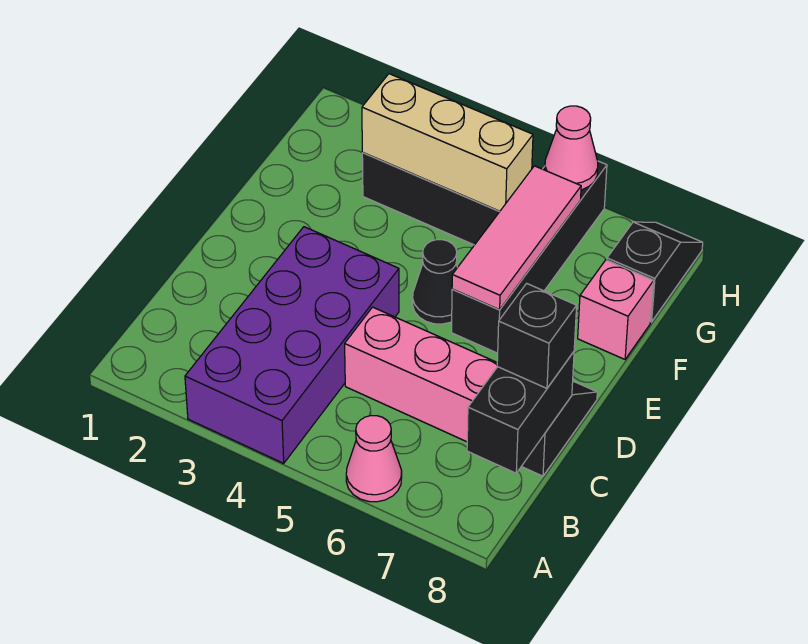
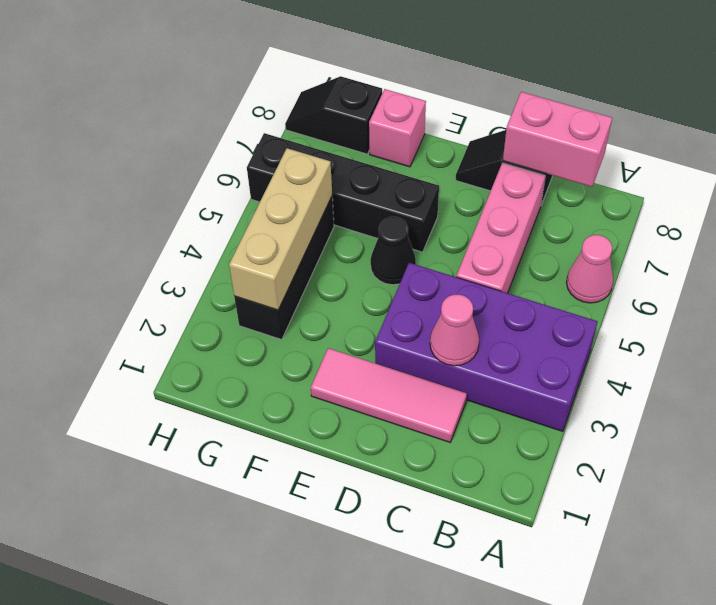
black 1x2 brick [467,352,574,473] -> pink 1x2 brick [503,92,612,187]
black 1x1 brick [497,283,577,388] -> none
pink 1x3 tile [452,166,581,310] -> pink 1x3 tile moved to [311,348,467,442]
pink 1x1 cone [545,106,598,190] -> pink 1x1 cone moved to [430,295,479,366]

